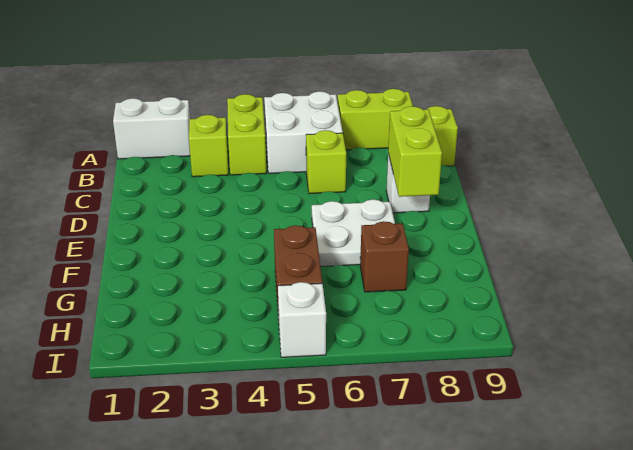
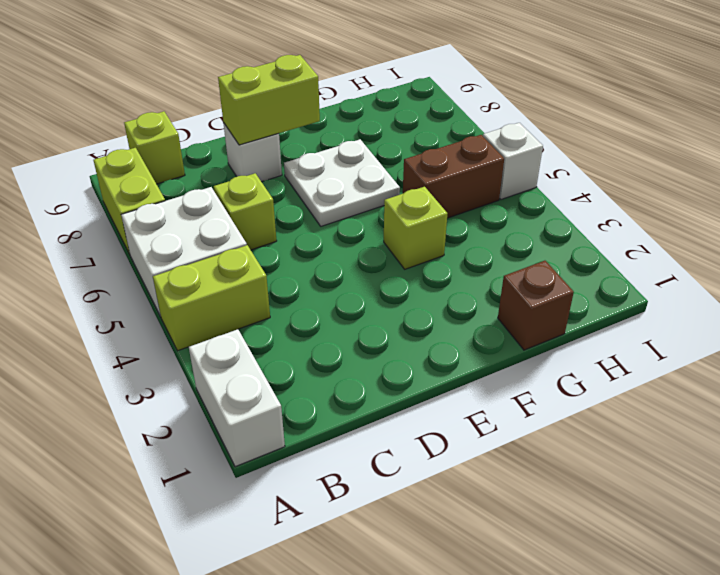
lime 1x1 brick [189,115,228,177] -> lime 1x1 brick moved to [384,187,448,269]
brown 1x1 brick [360,221,409,292] -> brown 1x1 brick moved to [498,261,574,350]

